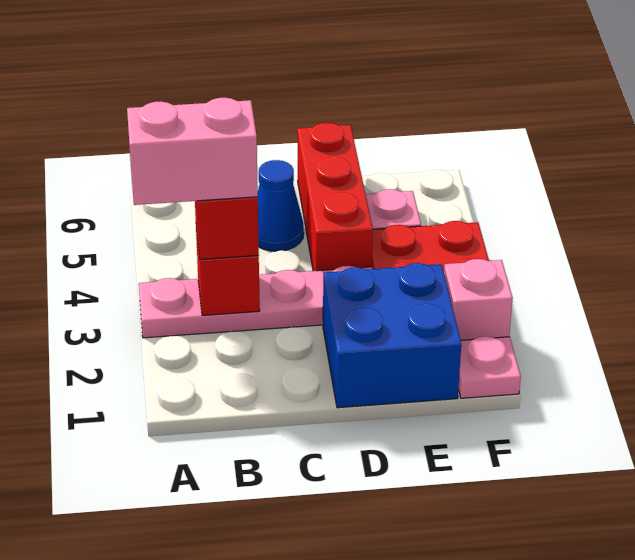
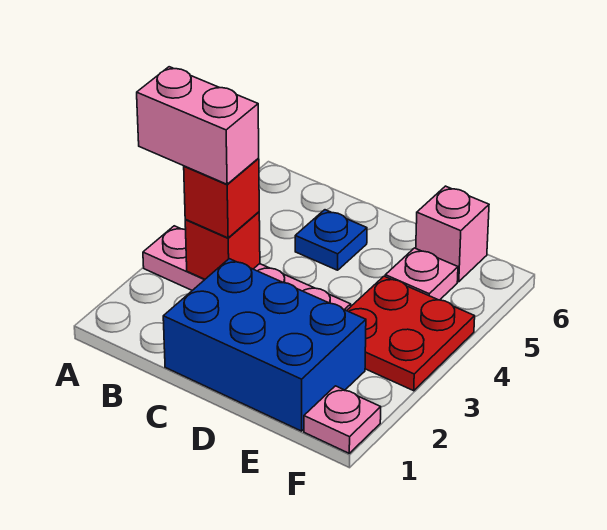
blue 1x1 cone [258,160,304,251] -> blue 1x1 plate [295,210,367,270]
blue 2x2 brick [323,263,461,408] -> blue 2x3 brick [163,259,366,431]
red 1x3 brick [297,123,373,271] -> none
pink 1x1 brick [444,259,513,340] -> pink 1x1 brick moved to [416,186,489,282]

